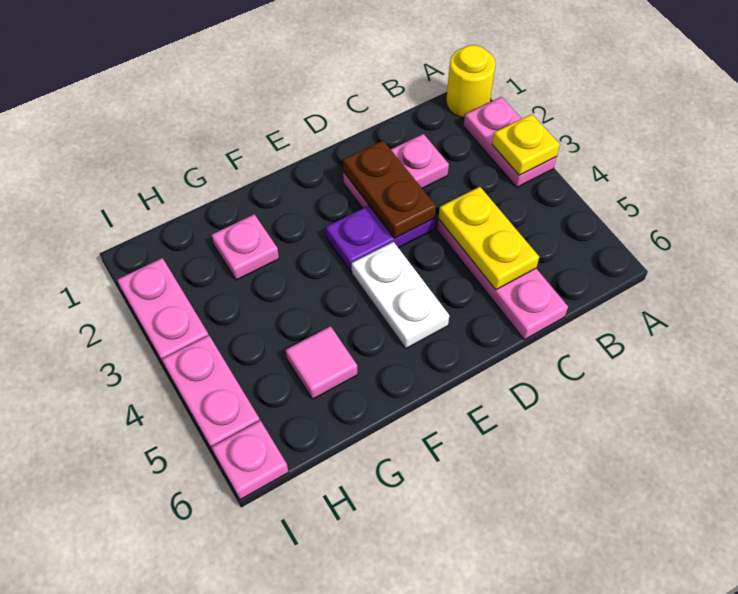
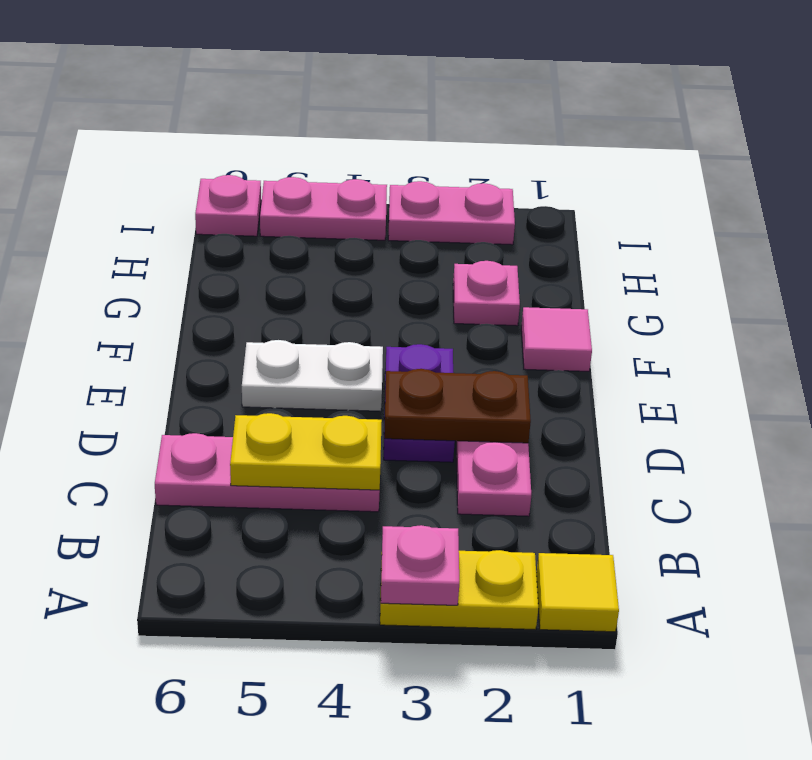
yellow 1x1 round brick [446,45,496,118] -> yellow 1x1 tile [536,553,619,632]
pink 1x2 plate [464,97,556,187] -> yellow 1x2 plate [380,550,538,629]
yellow 1x1 plate [492,114,560,175] -> pink 1x1 plate [381,525,459,605]
pink 1x1 tile [286,326,358,399] -> pink 1x1 tile moved to [521,307,592,371]

